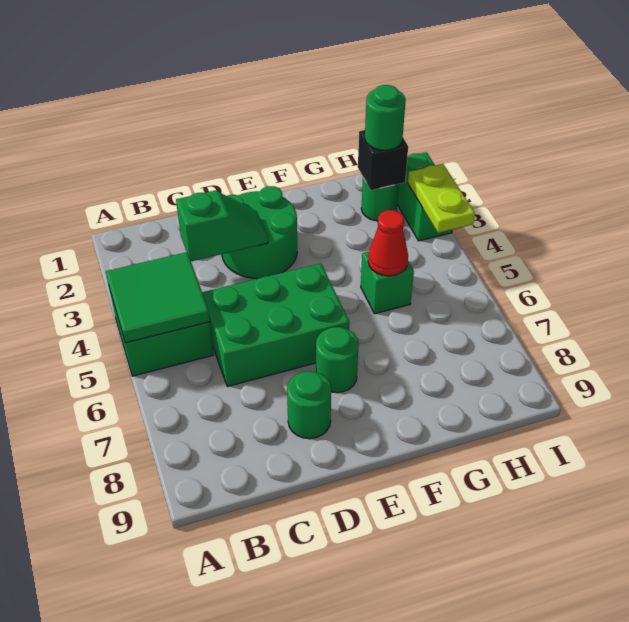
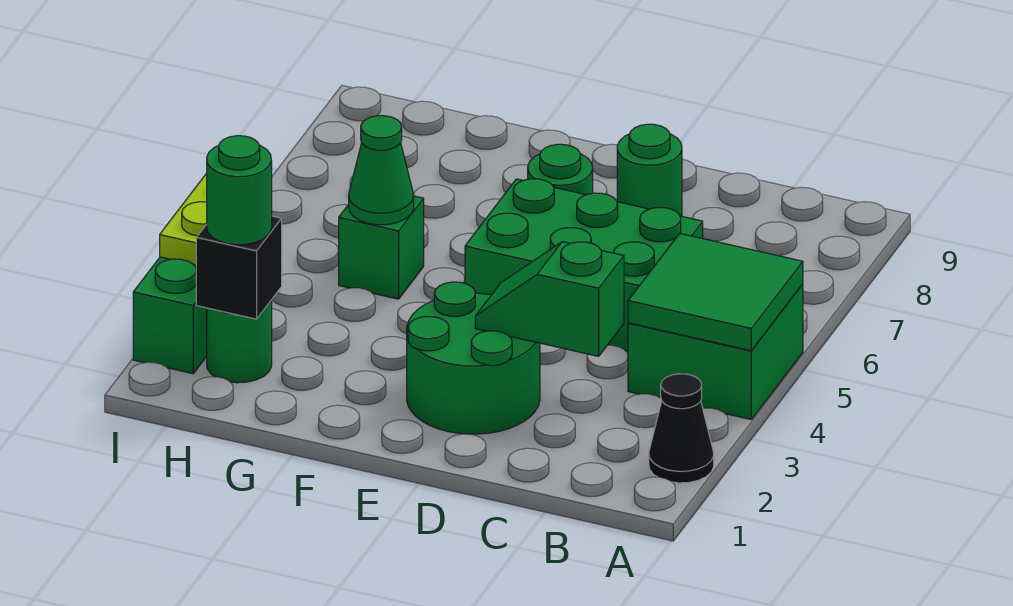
none -> black 1x1 cone [649,374,714,483]
red 1x1 cone [368,210,408,276] -> green 1x1 cone [349,116,414,225]

